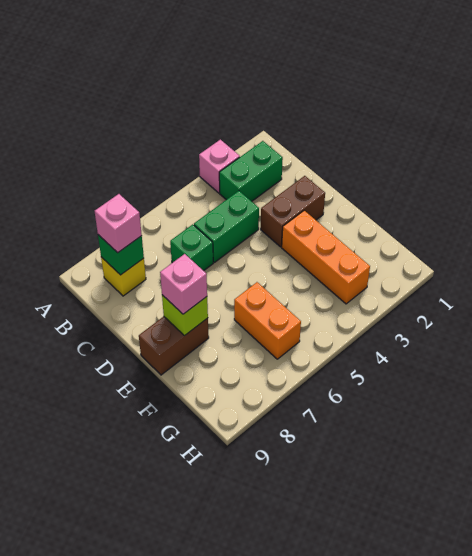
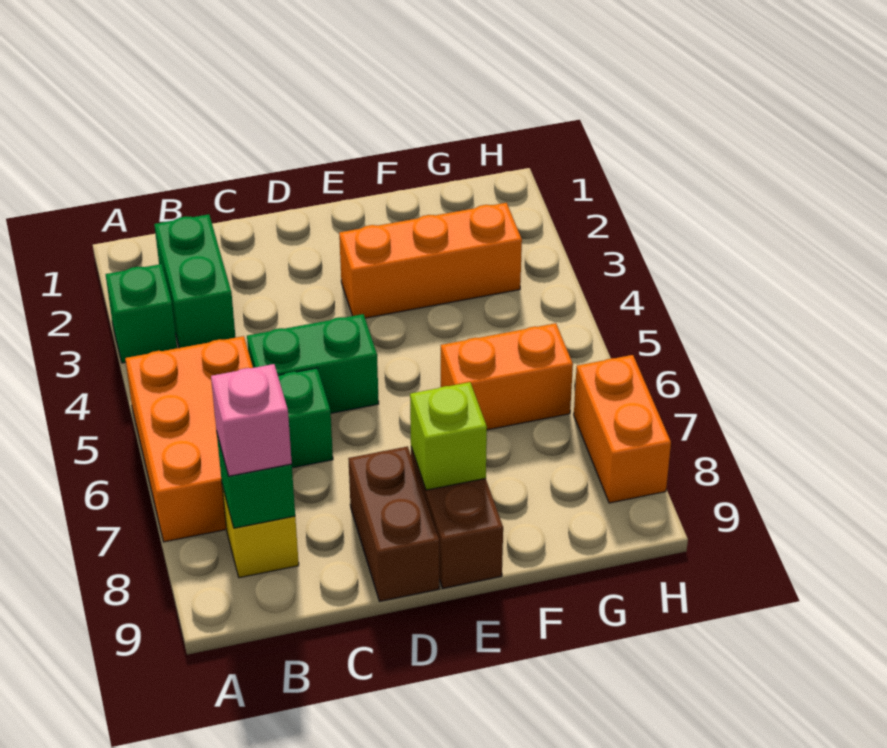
pink 1x1 brick [199,140,240,193] -> green 1x1 brick [105,264,177,363]
none -> orange 2x3 brick [125,336,253,542]
green 1x2 brick [194,191,259,262] -> green 1x2 brick turned to [247,314,379,413]
brown 1x2 brick [261,176,325,247] -> brown 1x2 brick moved to [348,446,439,601]
pink 1x1 brick [160,254,207,314] -> none
none -> orange 1x2 brick [574,355,671,503]

